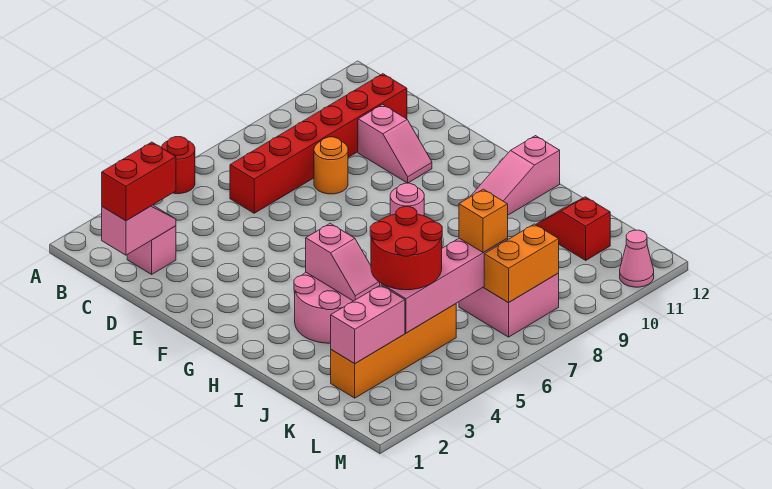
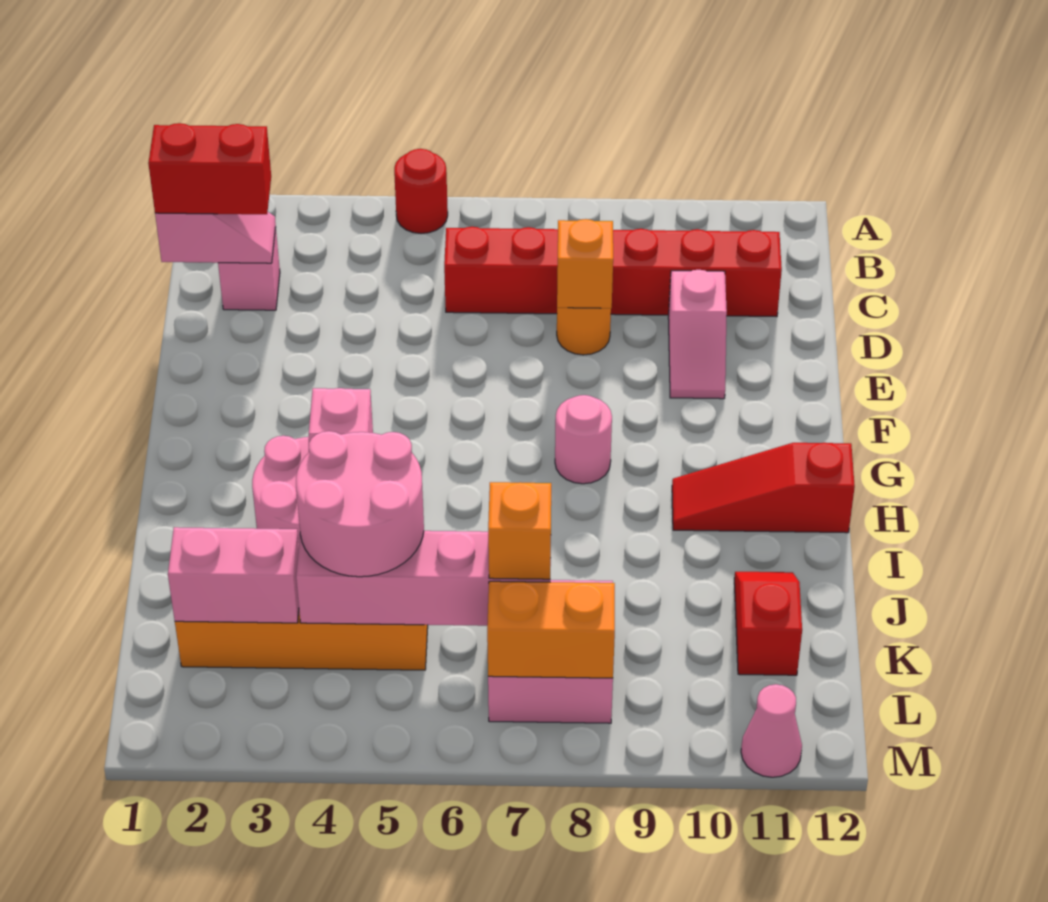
none -> orange 1x1 brick [557,219,613,308]
pink 1x3 slope [470,136,560,215] -> red 1x3 slope [672,443,855,533]
red 2x2 round brick [370,207,442,290] -> pink 2x2 round brick [296,431,424,577]

